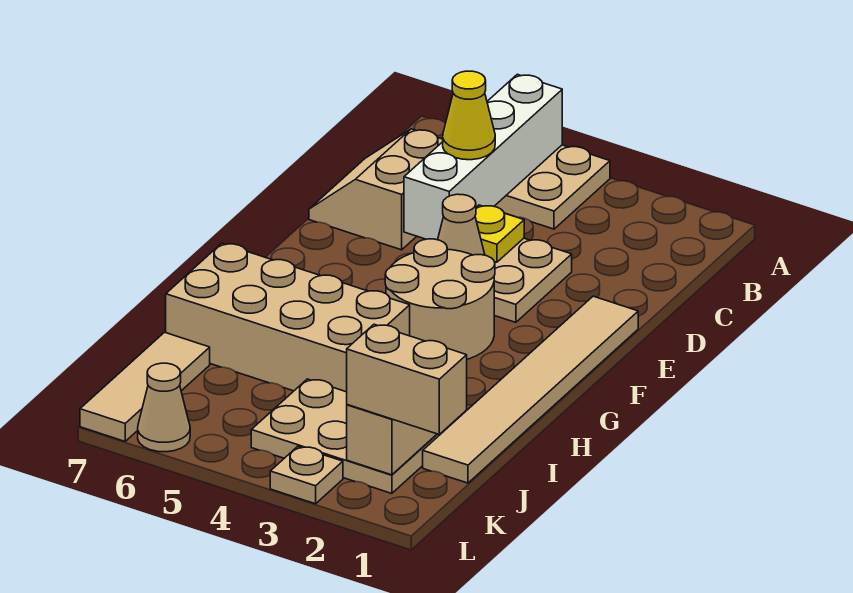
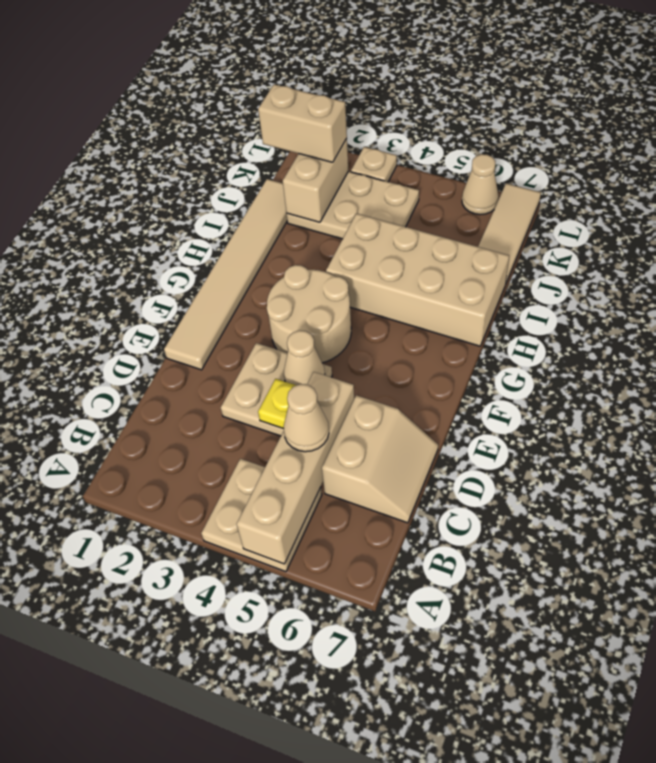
white 1x4 brick [404,74,562,240] -> tan 1x4 brick [237,372,354,564]
yellow 1x1 cone [443,71,495,160] -> tan 1x1 cone [284,384,329,452]

